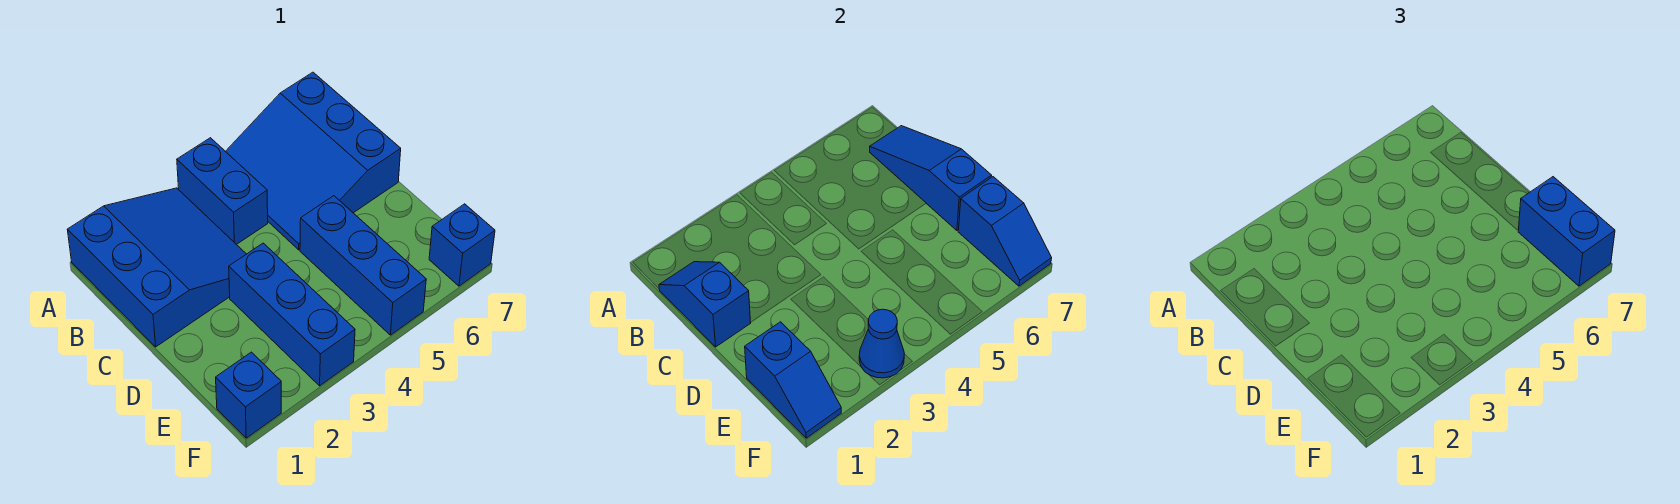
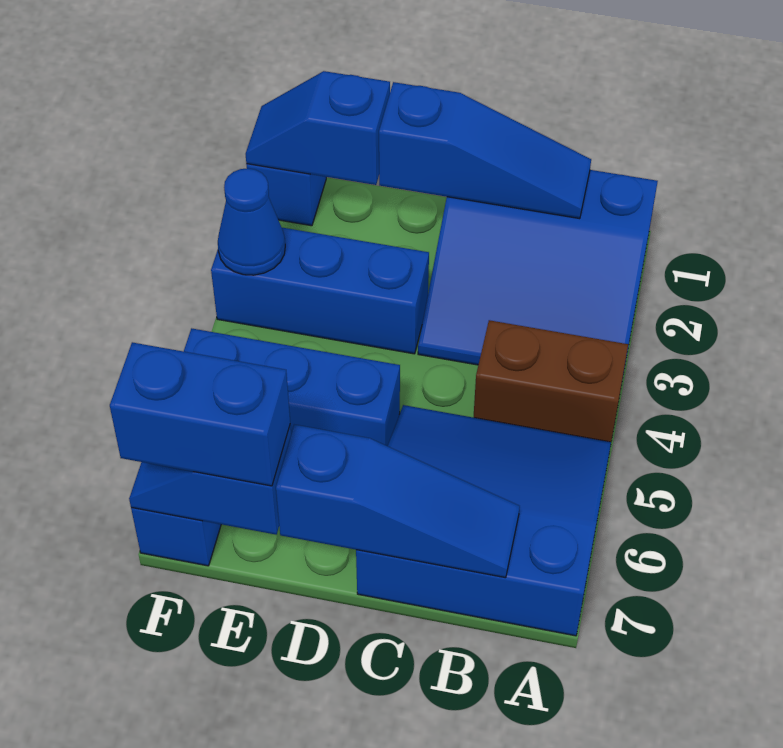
blue 1x2 brick [177,138,268,245] -> brown 1x2 brick [473,320,628,442]
blue 1x2 slope [659,262,751,347] -> blue 1x3 slope [379,82,591,219]

